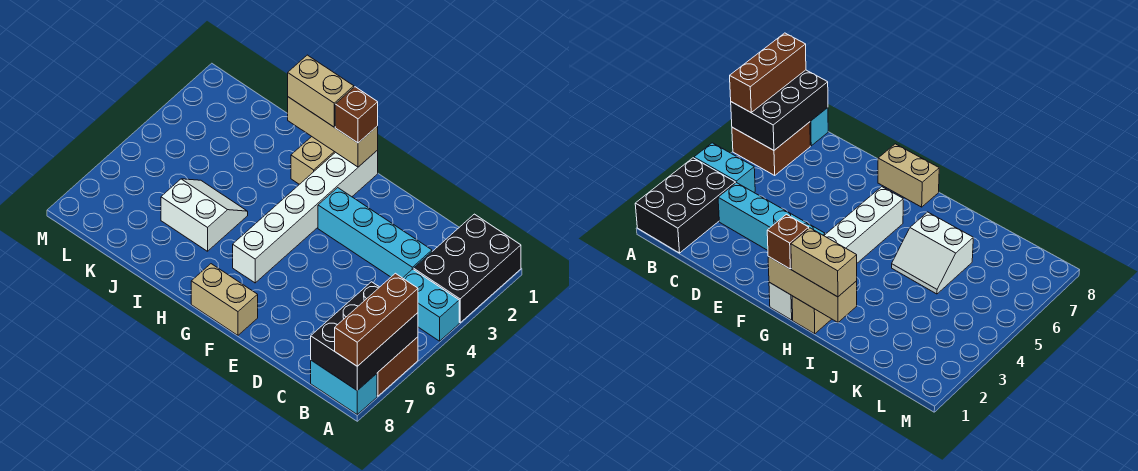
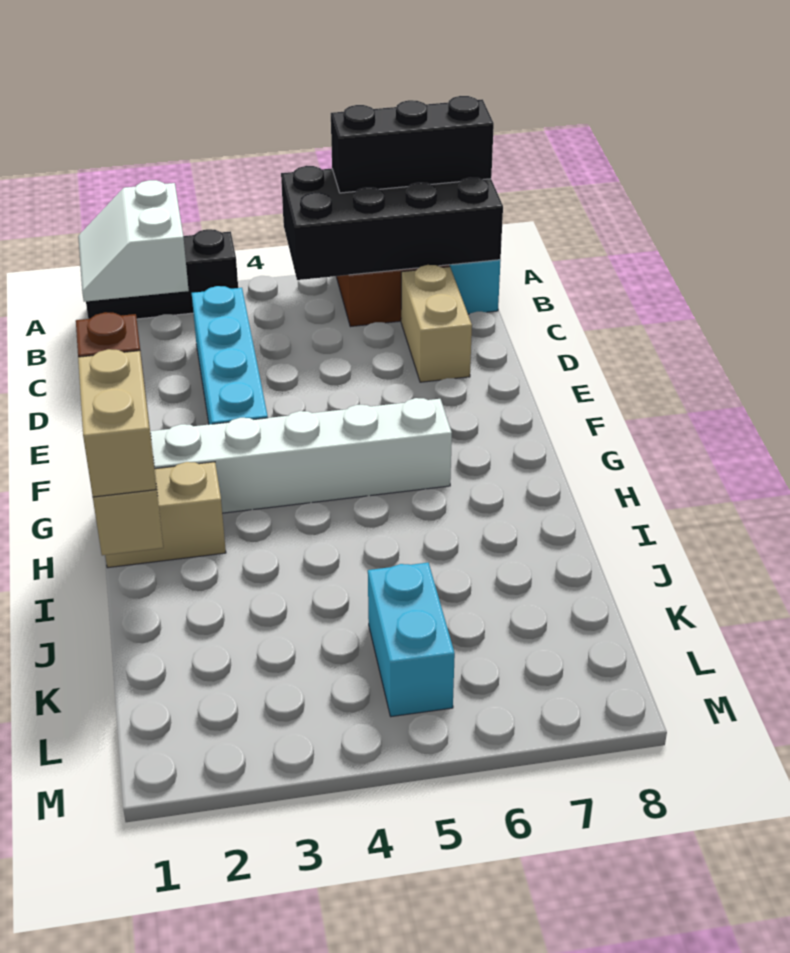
black 2x3 brick [414,214,521,323] -> black 1x3 brick [86,229,238,319]
cyan 1x2 brick [403,269,459,341] -> cyan 1x2 brick moved to [368,563,455,717]
black 2x3 brick [311,282,418,390] -> black 2x4 brick [281,166,503,280]
brown 1x3 brick [335,273,418,366] -> black 1x3 brick [331,96,494,193]
tan 1x2 brick [191,264,258,335] -> tan 1x2 brick moved to [401,265,472,382]
white 2x2 slope [161,179,248,251] -> white 2x2 slope moved to [78,180,189,302]

